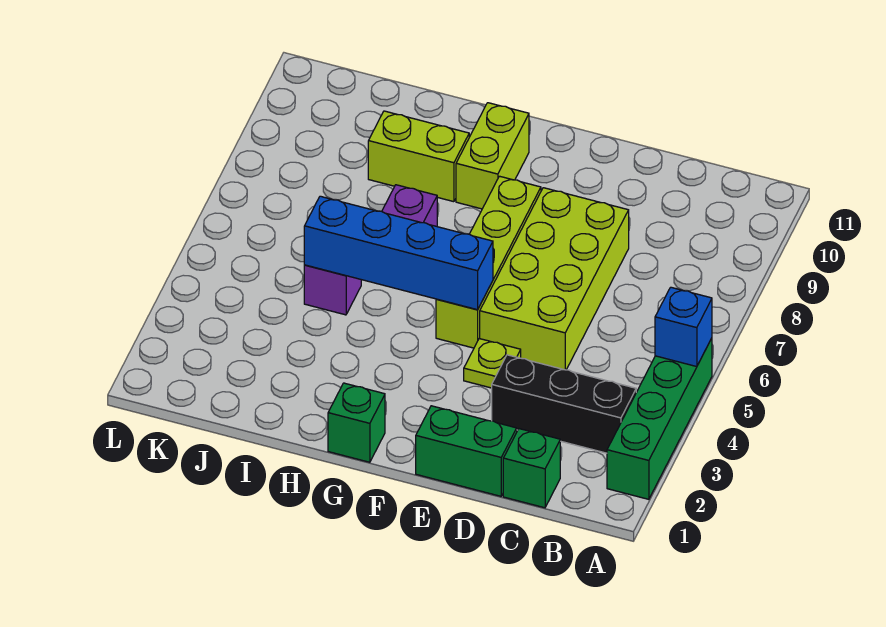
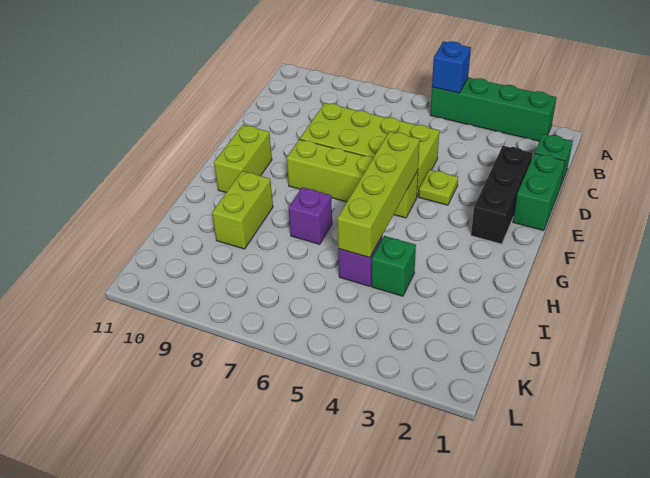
black 1x3 brick [492,355,636,453] -> black 1x3 brick moved to [471,146,533,244]
blue 1x4 brick [304,196,493,310] -> lime 1x4 brick [337,131,420,258]
green 1x1 brick [328,383,385,462] -> green 1x1 brick moved to [372,236,416,296]
lime 1x2 brick [456,103,529,209] -> lime 1x2 brick turned to [214,125,272,192]

